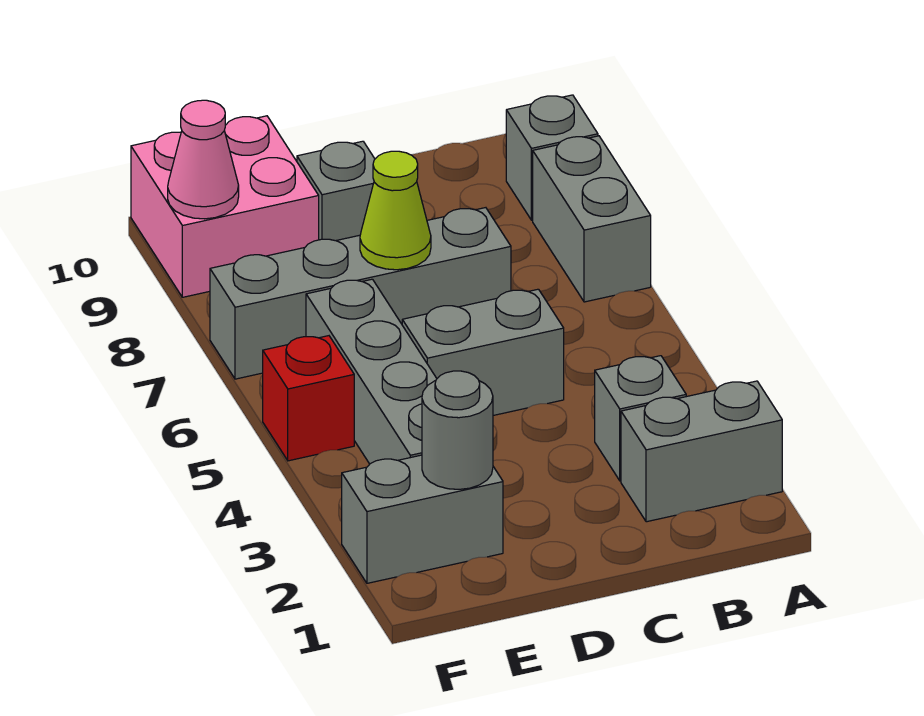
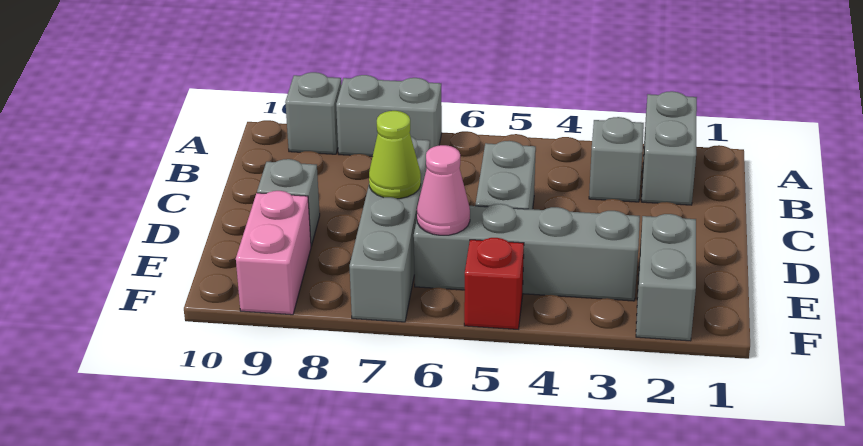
grey 1x1 round brick [422,371,493,489] -> none
pink 2x2 brick [131,116,319,297] -> pink 1x2 brick [236,191,311,315]
pink 1x1 cone [168,100,239,219] -> pink 1x1 cone moved to [417,145,470,235]

